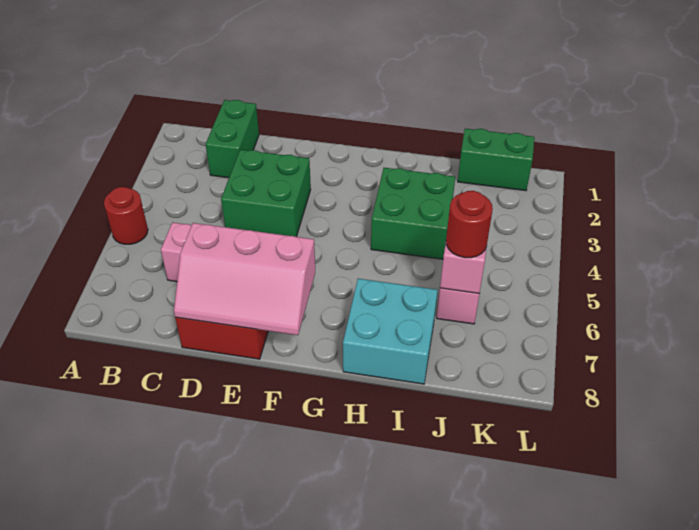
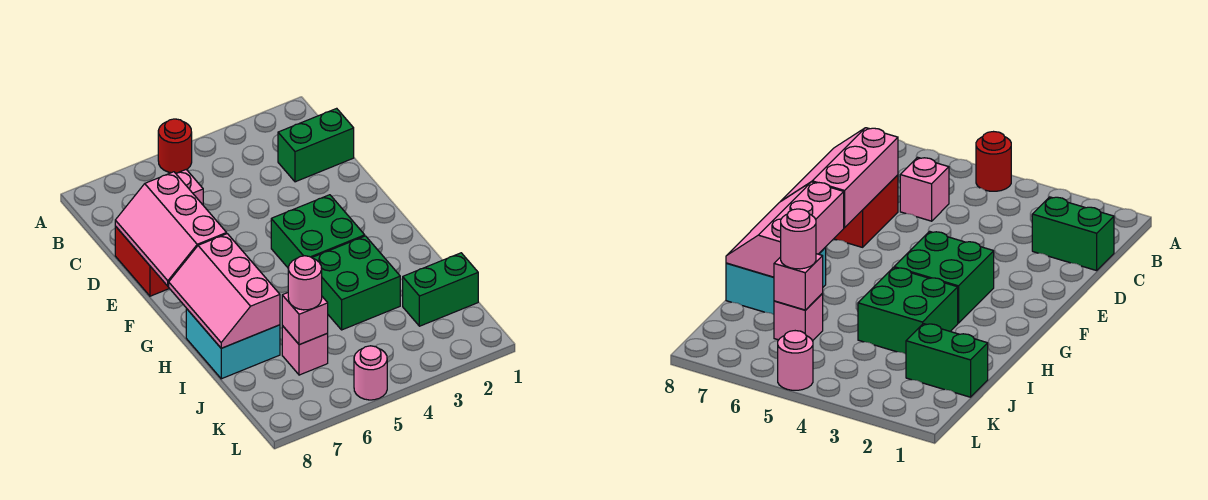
green 2x2 brick [221,150,311,237] -> green 2x2 brick moved to [271,195,365,267]
none -> pink 2x3 slope [169,234,280,348]
green 1x2 brick [458,129,534,191] -> green 1x2 brick turned to [403,253,478,326]
red 1x1 round brick [446,191,493,258] -> pink 1x1 round brick [288,256,322,310]
none -> pink 1x1 round brick [354,346,387,400]

